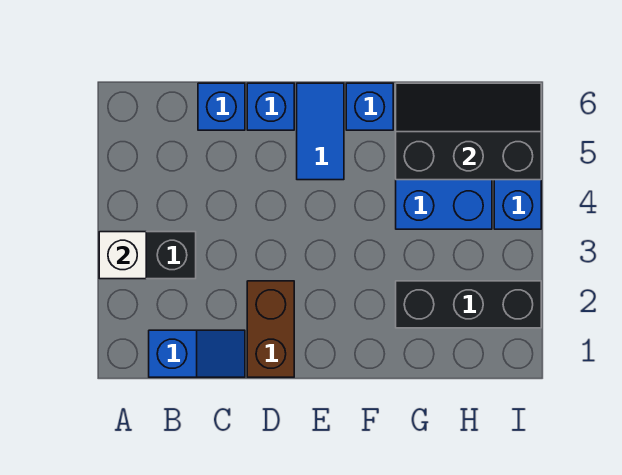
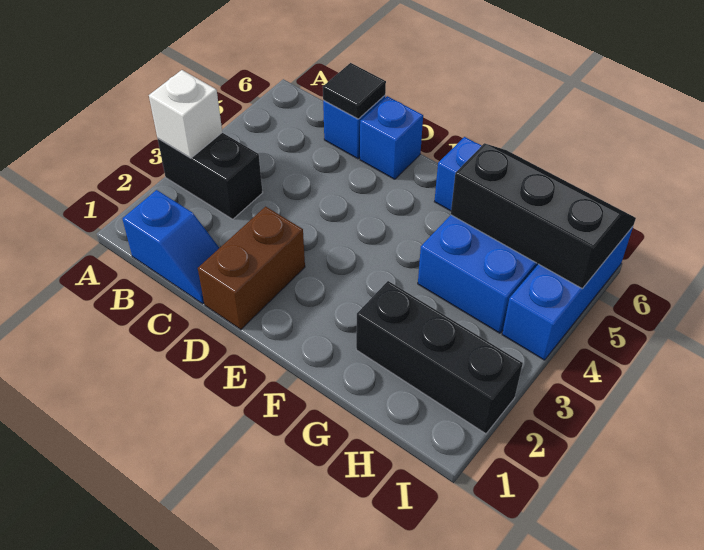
none -> black 1x1 tile [323,63,386,119]
blue 1x2 tile [297,83,344,180] -> none

